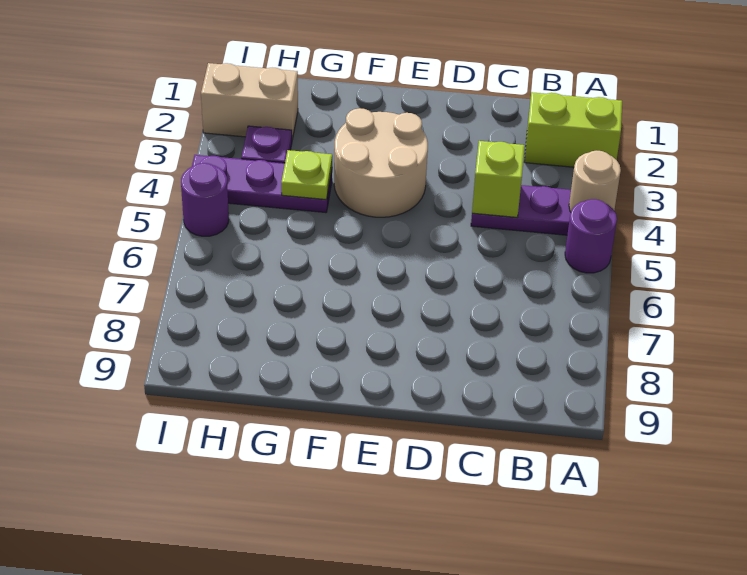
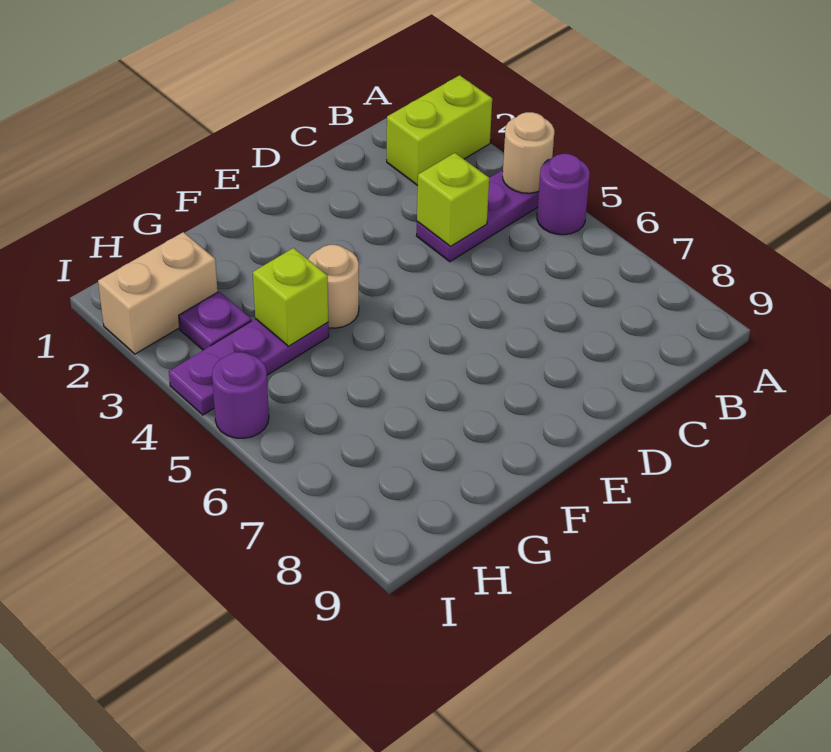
tan 2x2 round brick [334,108,428,217] -> tan 1x1 round brick [308,245,359,328]
lime 1x1 plate [281,150,332,200] -> lime 1x1 brick [253,248,328,346]

